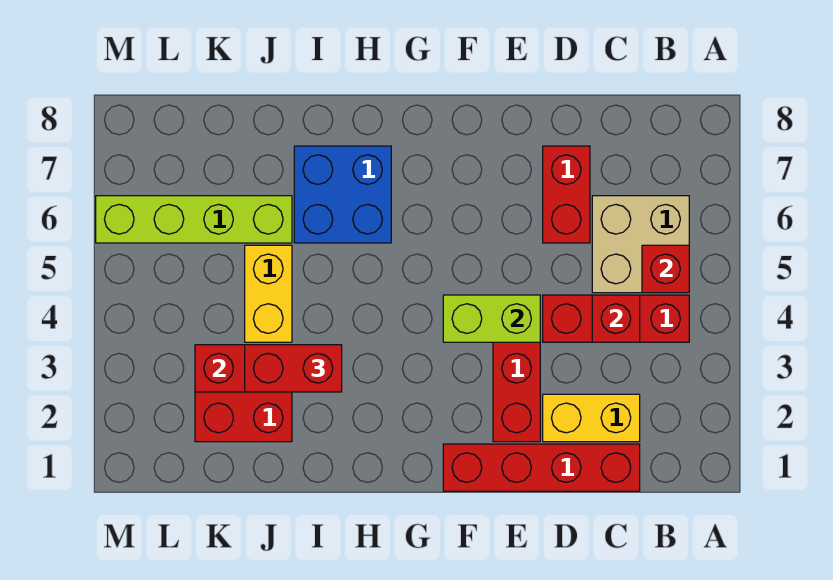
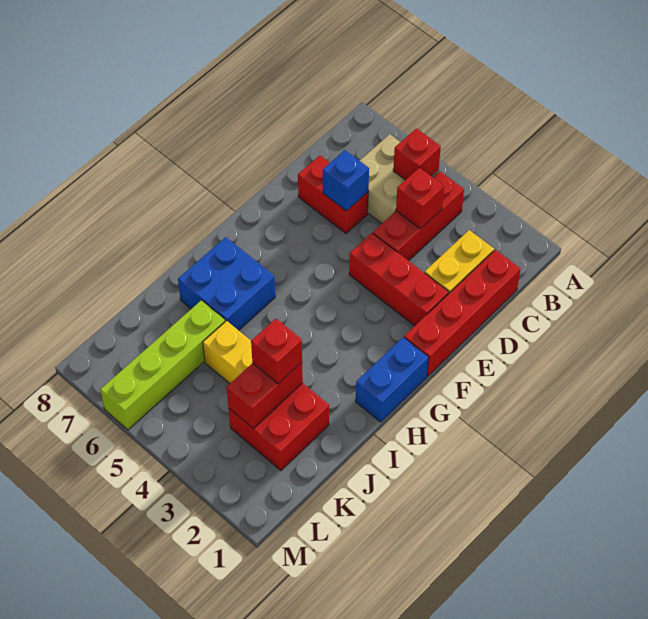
none -> blue 1x1 brick [323,150,369,211]
lime 1x2 brick [443,295,540,342] -> none
none -> blue 1x2 brick [356,337,429,422]
red 1x2 brick [245,345,342,392] -> red 1x1 brick [251,319,302,384]

